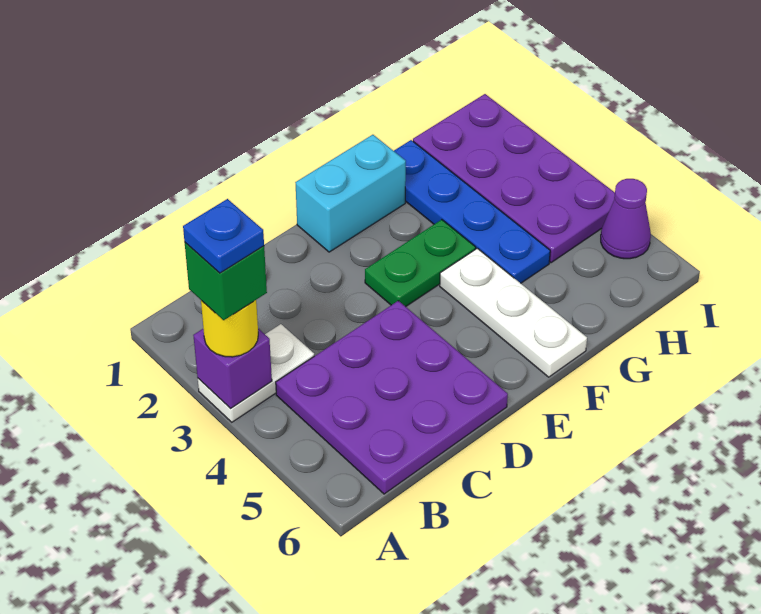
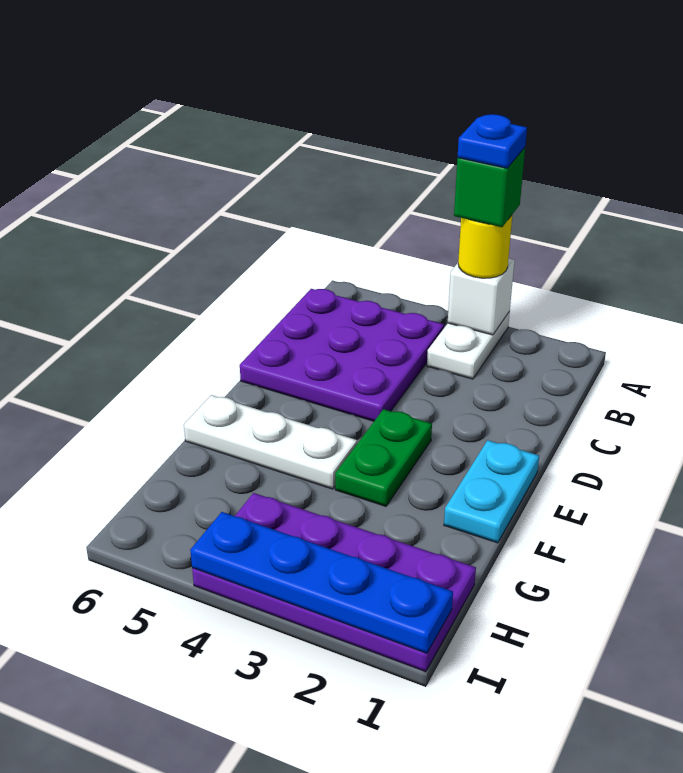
purple 1x1 brick [193,329,272,409] -> white 1x1 brick [448,258,515,335]
cyan 1x2 brick [295,135,406,252] -> cyan 1x2 plate [444,440,539,543]
blue 1x4 plate [394,140,550,283] -> blue 1x4 plate moved to [190,512,453,653]
purple 1x1 cone [601,179,651,259] -> none

